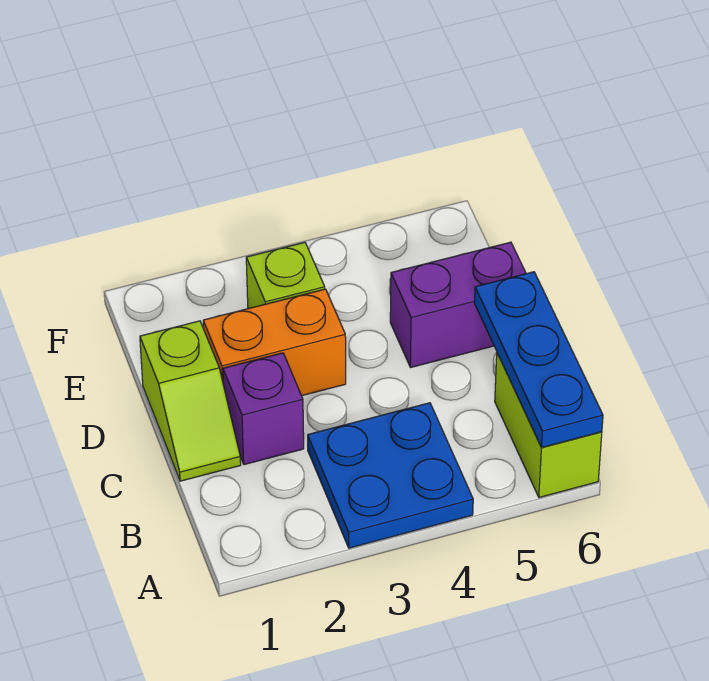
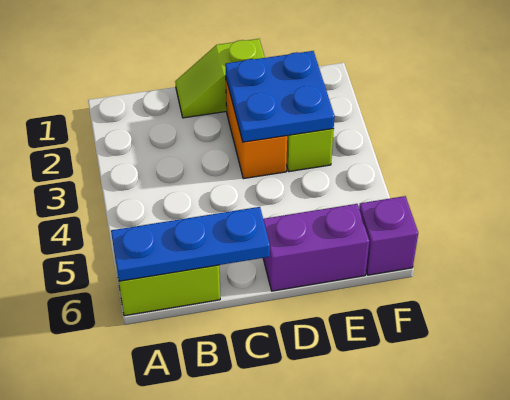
blue 2x2 plate [308,403,473,548] -> blue 2x2 plate moved to [225,51,335,142]
purple 1x1 brick [223,353,304,465] -> purple 1x1 brick moved to [359,196,418,275]
purple 1x2 brick [390,242,526,368] -> purple 1x2 brick turned to [263,204,369,291]

